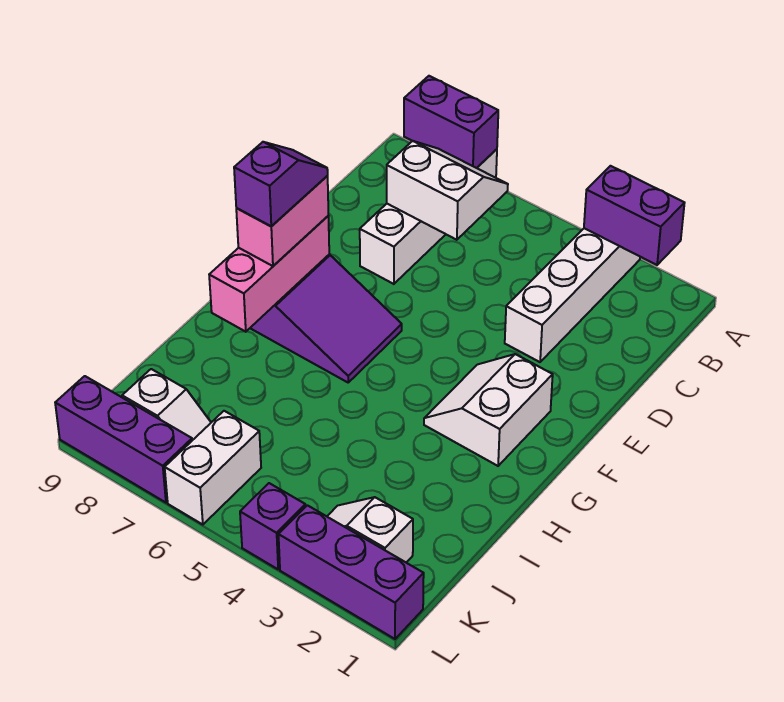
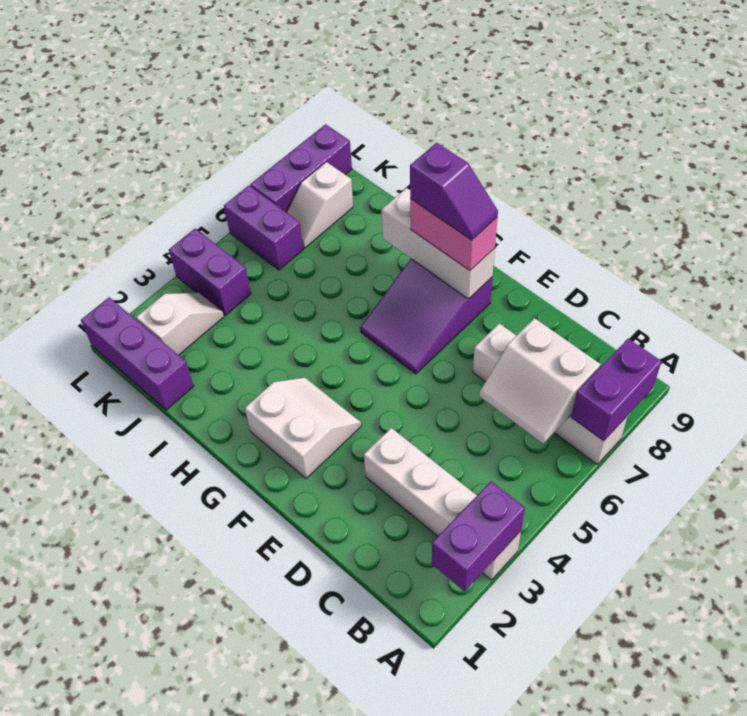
white 2x2 slope [387,141,508,240] -> white 2x2 slope turned to [479,318,600,443]
pink 1x3 brick [209,216,329,332] -> white 1x3 brick [382,188,495,299]
white 1x2 brick [165,411,261,525] -> purple 1x2 brick [224,185,303,270]
purple 1x3 brick [278,505,424,639] -> purple 1x3 brick turned to [81,297,194,410]
purple 1x1 brick [240,483,306,569] -> purple 1x2 brick [169,229,251,315]

